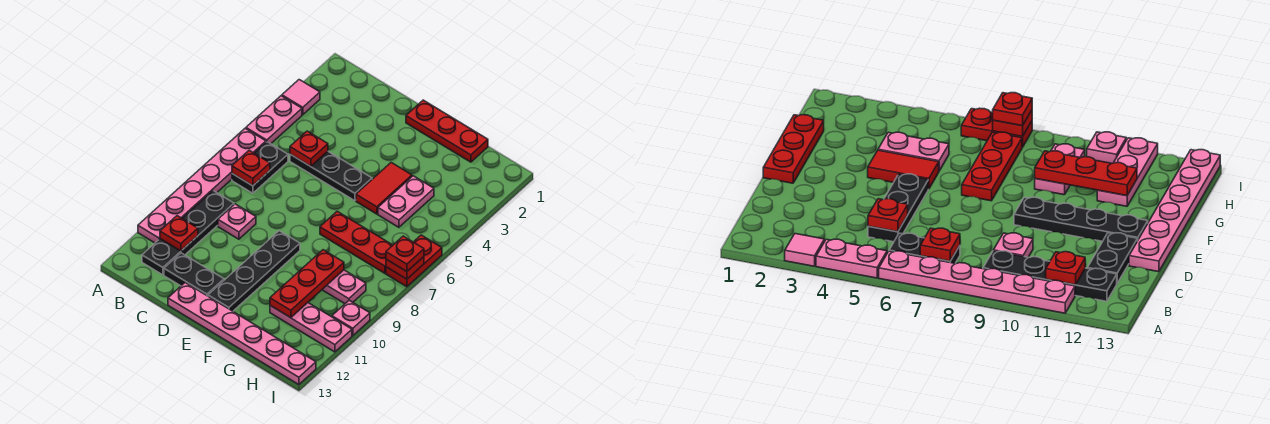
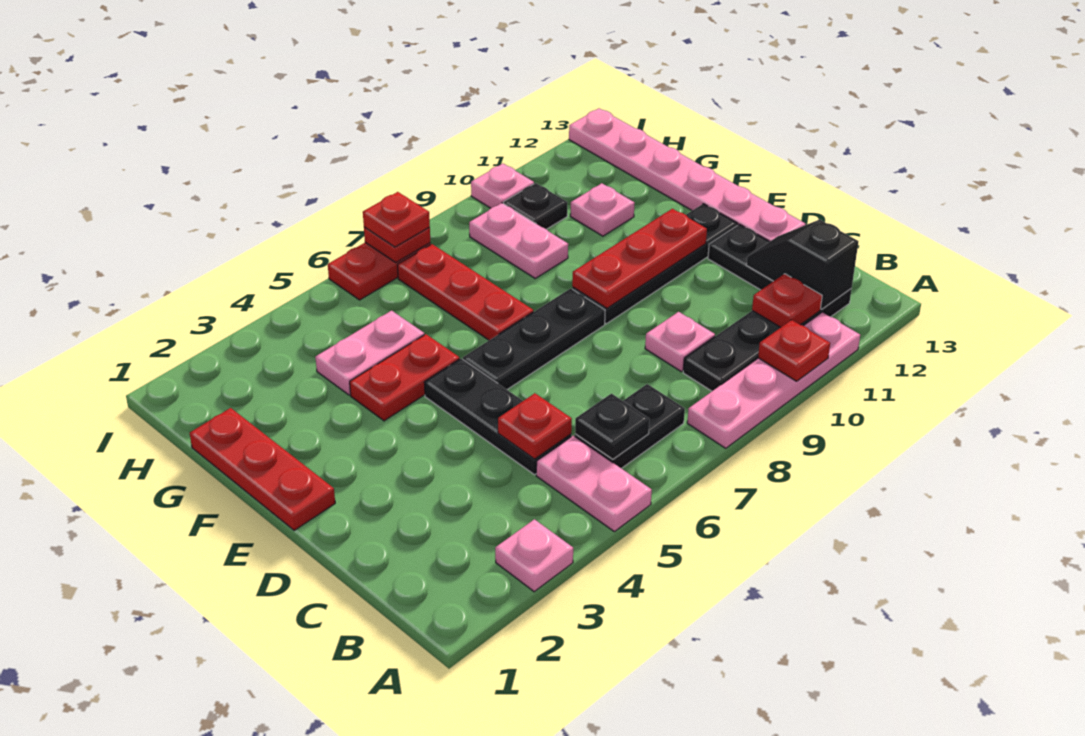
pink 1x1 tile [282,80,320,115] -> pink 1x1 plate [495,519,573,592]
pink 1x2 plate [246,96,302,144] -> pink 1x2 plate turned to [536,436,652,532]
pink 1x6 plate [138,128,266,243] -> pink 1x4 plate [687,312,860,448]
none -> black 1x1 plate [575,394,649,459]
red 1x1 plate [232,150,270,186] -> red 1x1 plate moved to [758,320,830,381]
none -> black 1x2 slope [746,220,859,309]
none -> black 1x3 plate [463,288,605,389]
red 1x2 tile [356,163,412,214] -> red 1x2 plate [350,334,460,421]
red 1x3 plate [270,250,344,318] -> red 1x3 plate moved to [572,209,707,308]
pink 1x3 plate [270,303,352,352] -> pink 1x1 plate [570,183,635,236]
none -> black 1x1 plate [504,183,568,229]

